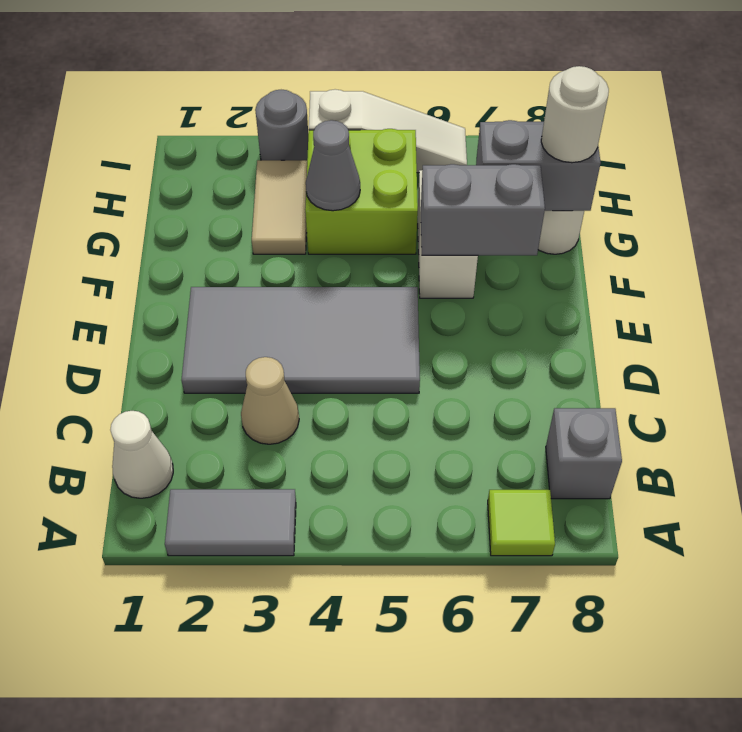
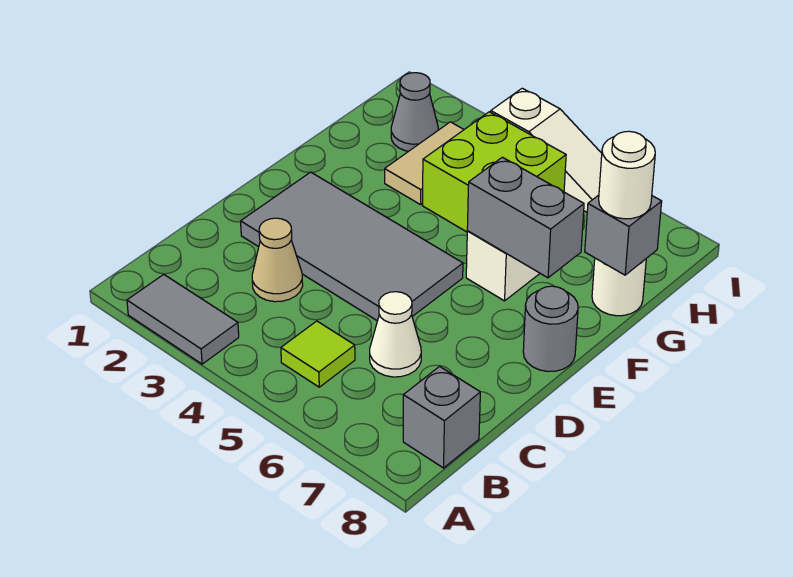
lime 1x1 tile [488,490,555,556] -> lime 1x1 tile moved to [281,321,355,387]
white 1x1 cone [110,411,173,498] -> white 1x1 cone moved to [370,292,421,377]
grey 1x1 cone [306,120,360,211] -> grey 1x1 cone moved to [391,73,438,151]
grey 1x2 brick [476,120,601,211] -> grey 1x1 brick [585,195,662,275]
grey 1x1 round brick [255,90,308,160] -> grey 1x1 round brick moved to [523,286,578,371]

